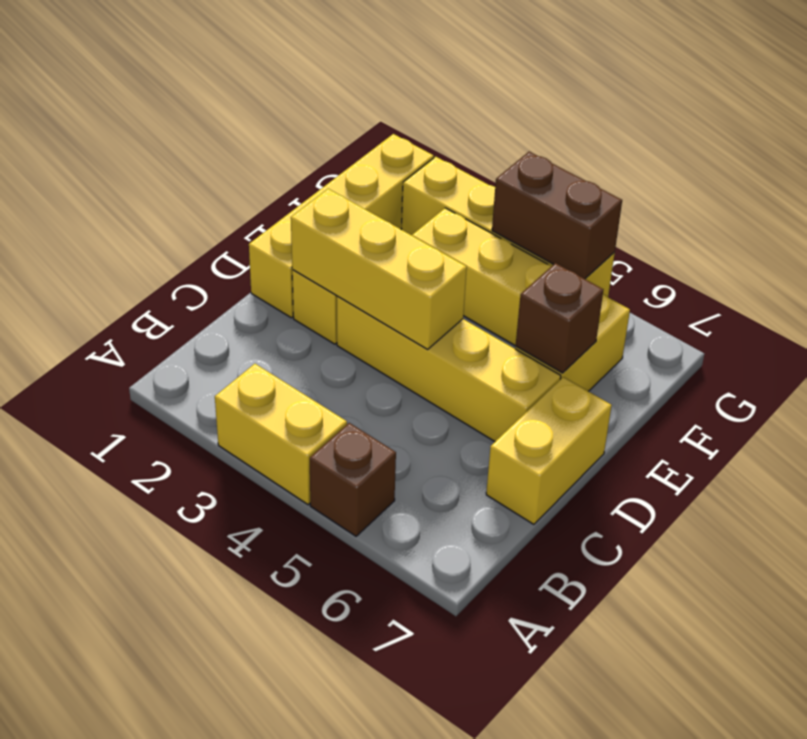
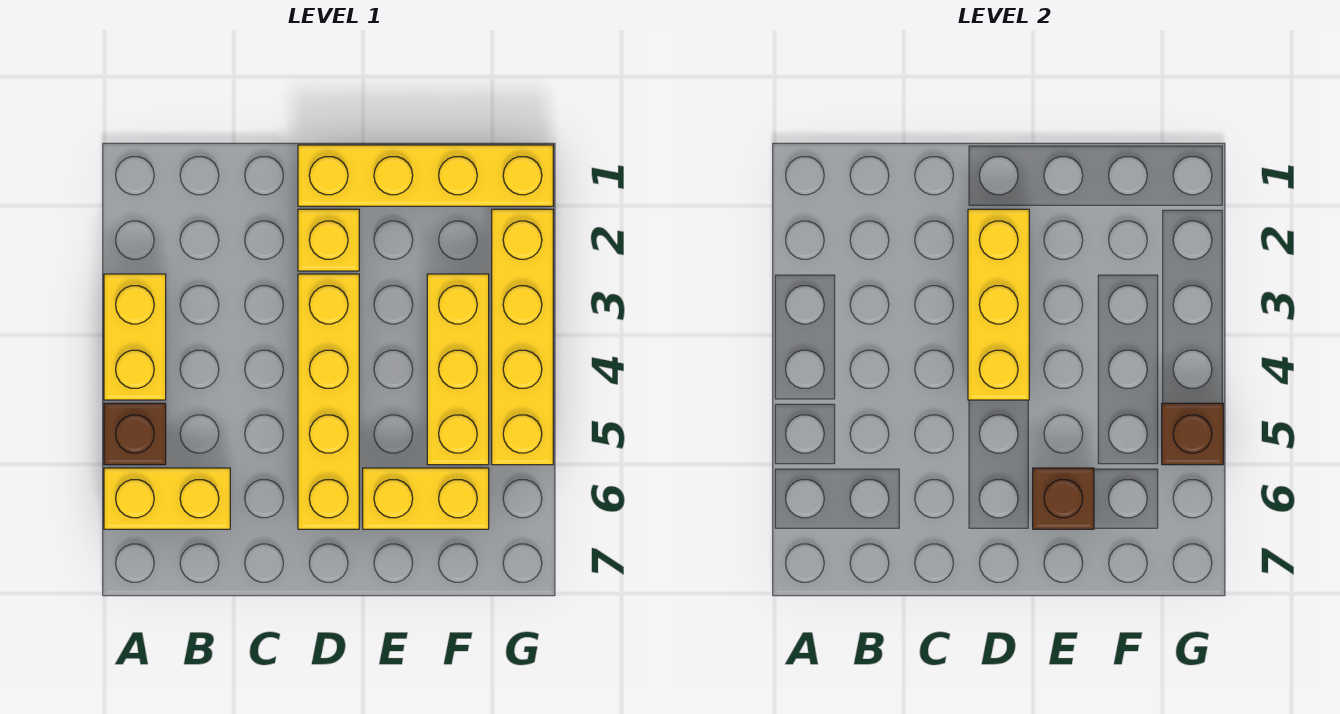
yellow 1x2 brick [486,377,612,524] -> yellow 1x2 brick moved to [104,468,230,529]
brown 1x2 brick [492,152,622,279] -> brown 1x1 brick [1162,403,1223,465]

